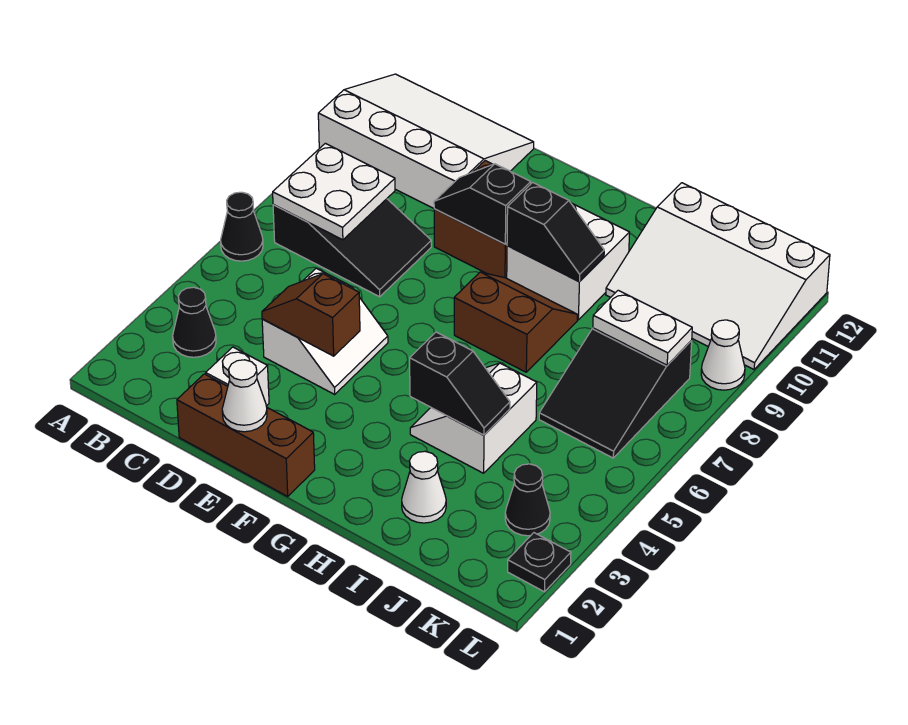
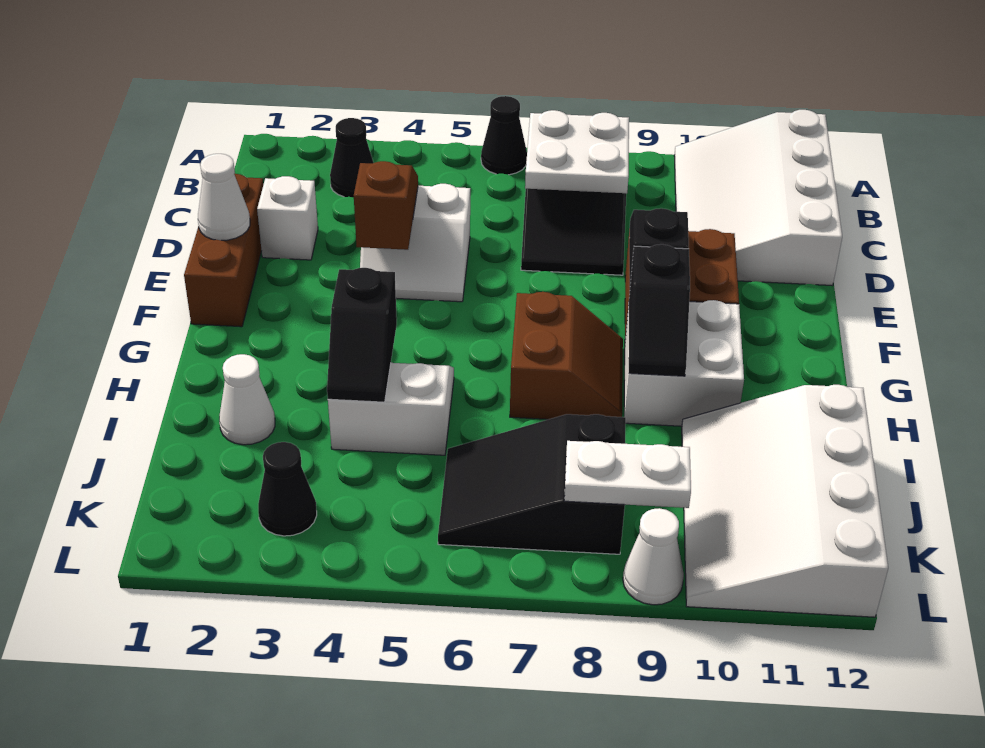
white 3x4 slope [318,74,534,208] -> white 3x4 slope turned to [674,110,842,286]
white 1x2 plate [593,290,692,365] -> white 1x2 plate turned to [564,441,691,508]
black 1x1 plate [508,533,571,592] -> none

